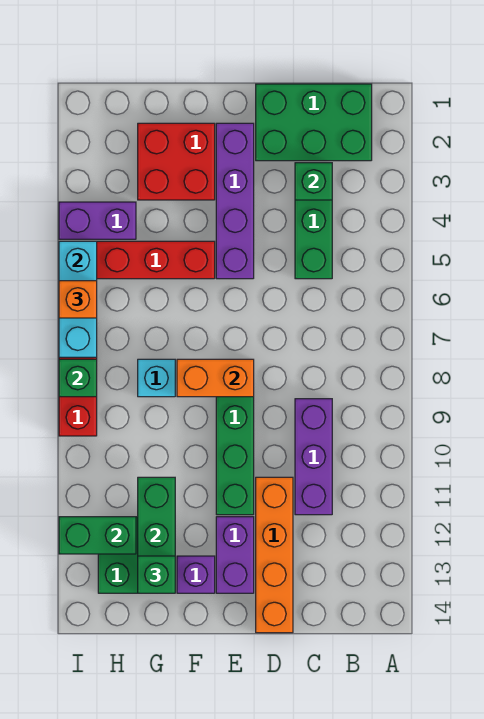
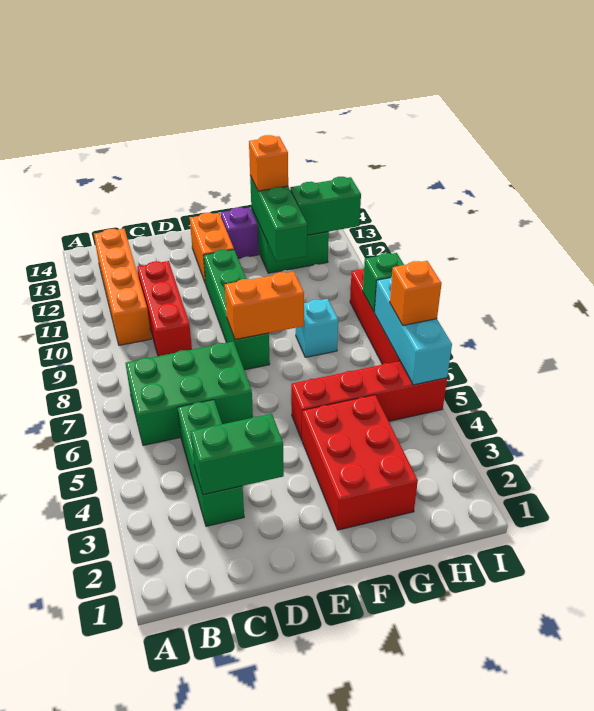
green 2x3 brick [256,84,372,161] -> green 2x3 brick moved to [125,342,253,445]
green 1x1 brick [295,163,332,200] -> green 1x2 brick [190,414,284,495]
purple 1x3 brick [295,399,332,515] -> red 1x3 brick [137,261,192,356]
orange 1x4 brick [256,477,293,633] -> orange 1x4 brick moved to [94,229,151,345]
purple 1x4 brick [216,123,254,279] -> none
purple 1x2 brick [216,517,254,593] -> orange 1x2 brick [190,213,234,284]
red 2x2 brick [138,123,215,200] -> red 2x3 brick [302,395,418,530]
green 1x1 brick [138,556,175,593] -> orange 1x1 brick [249,135,288,191]
purple 1x2 brick [59,202,136,239] -> none

